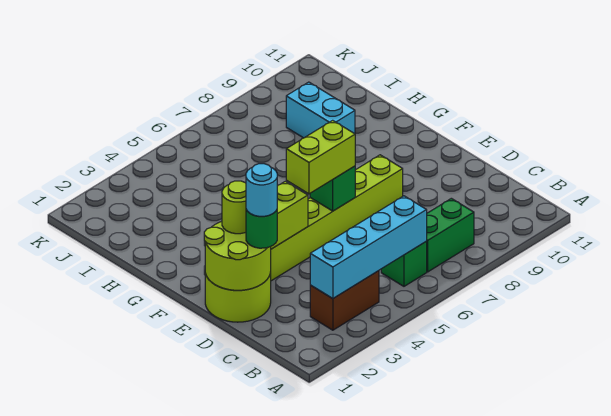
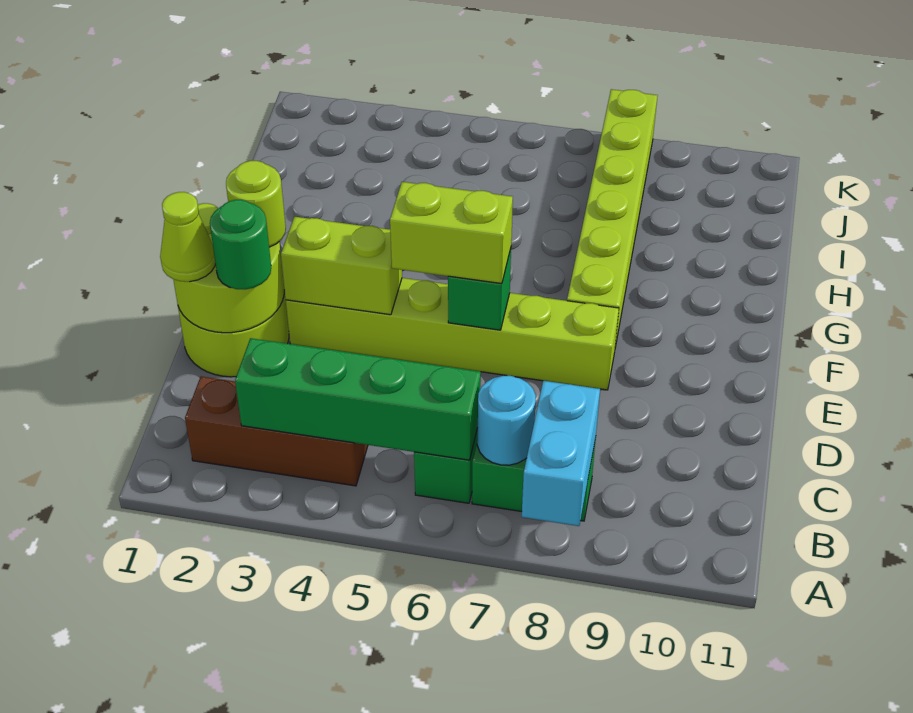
brown 1x2 brick [310,271,379,330] -> brown 1x3 brick [185,376,368,486]
cyan 1x4 brick [310,196,427,299] -> green 1x4 brick [235,338,481,460]
none -> lime 1x1 cone [160,192,215,282]
cyan 1x1 round brick [246,164,277,216] -> cyan 1x1 round brick moved to [477,376,536,465]
none -> lime 1x6 brick [567,89,658,347]
cyan 1x2 brick [286,82,355,138] -> cyan 1x2 brick moved to [522,381,600,526]

